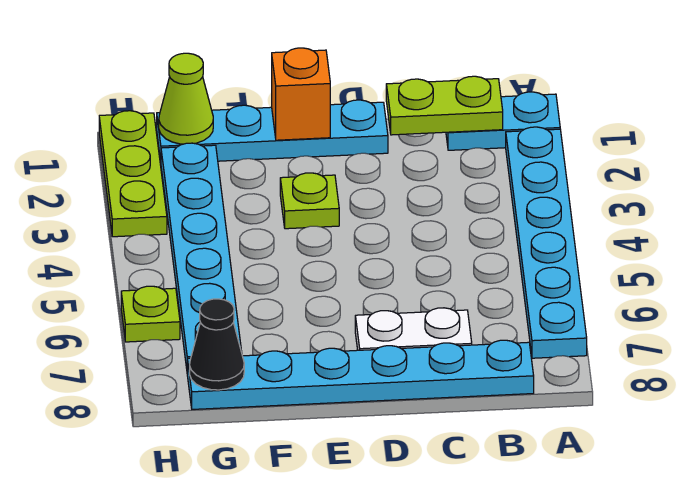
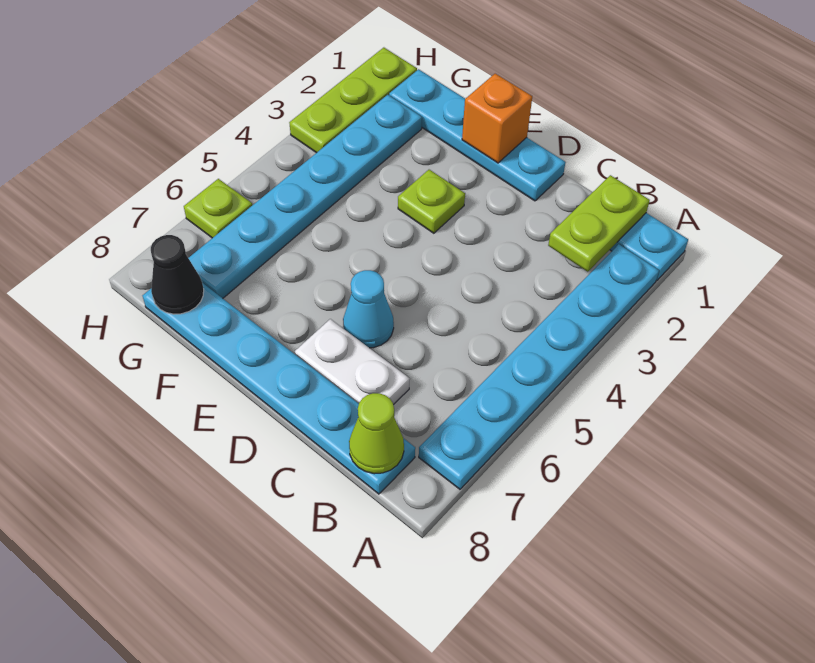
lime 1x2 plate [386,76,503,135] -> lime 1x2 plate turned to [548,175,650,272]
none -> cyan 1x1 cone [343,270,394,348]
lime 1x1 cone [159,53,213,144] -> lime 1x1 cone moved to [349,393,404,474]

